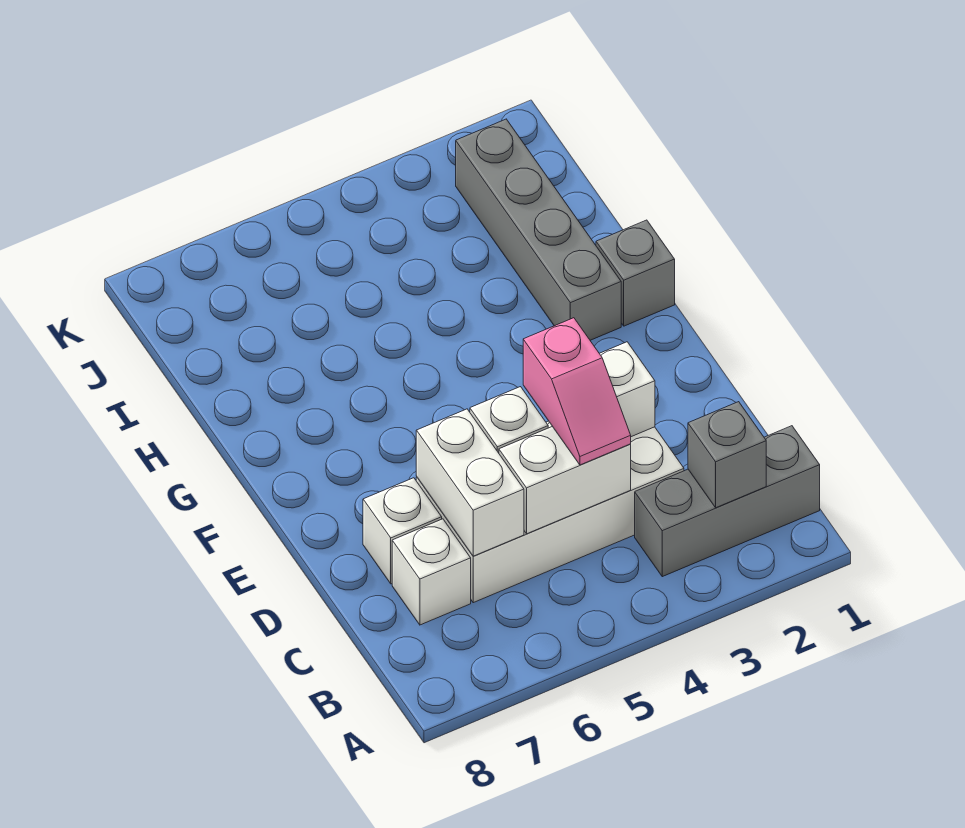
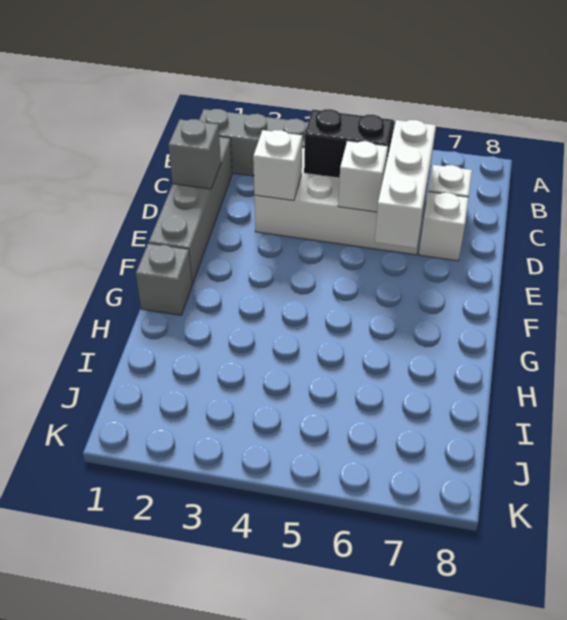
grey 1x1 brick [688,402,766,508] -> grey 1x1 brick moved to [169,119,221,189]
white 1x2 brick [499,427,631,534] -> black 1x2 brick [304,109,394,178]
pink 1x2 slope [523,318,631,465] -> none
white 1x2 brick [416,409,524,556] -> white 1x3 brick [375,120,436,248]
grey 1x4 brick [456,119,621,340] -> grey 1x4 brick moved to [149,137,232,284]

